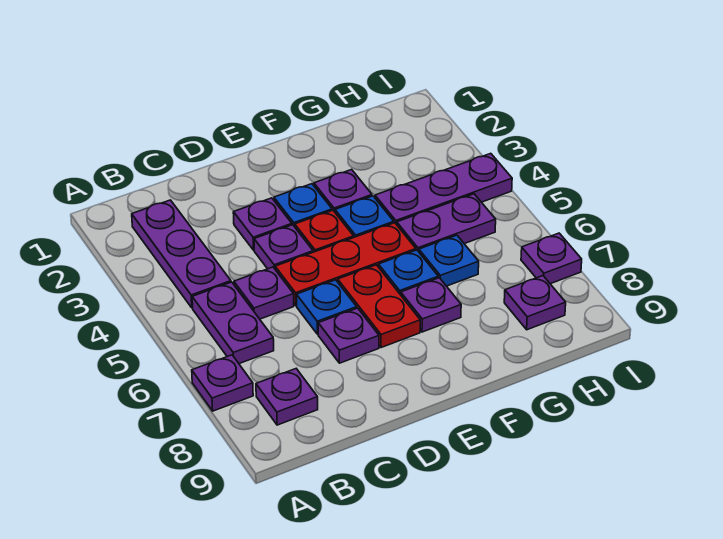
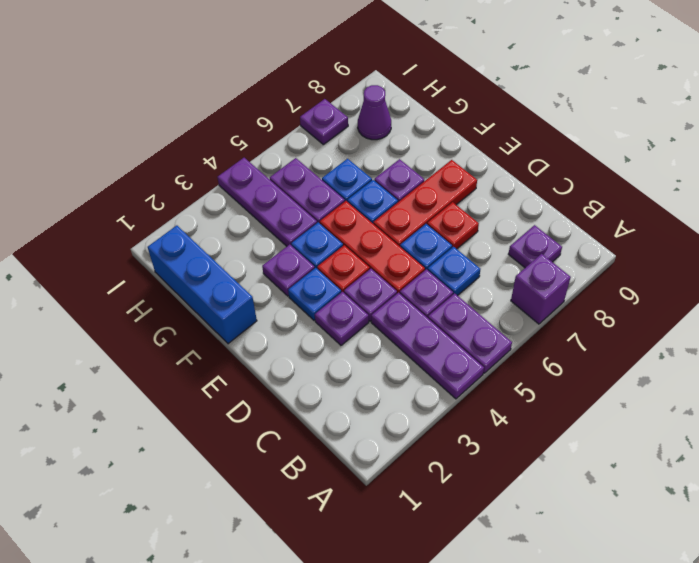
purple 1x1 plate [192,355,253,411] -> purple 1x1 brick [511,254,571,324]
purple 1x3 plate [132,200,231,308] -> purple 1x3 plate turned to [371,292,484,399]
purple 1x2 plate [192,282,274,364] -> purple 1x2 plate turned to [428,293,512,373]
none -> blue 1x1 plate [428,247,480,296]
purple 1x1 plate [318,308,379,363] -> red 1x1 plate [427,202,479,249]
red 1x2 plate [338,265,420,348] -> red 1x3 plate [373,160,477,246]
none -> blue 1x3 brick [148,226,257,344]
purple 1x1 plate [504,276,566,330] -> purple 1x1 cone [358,85,391,140]

